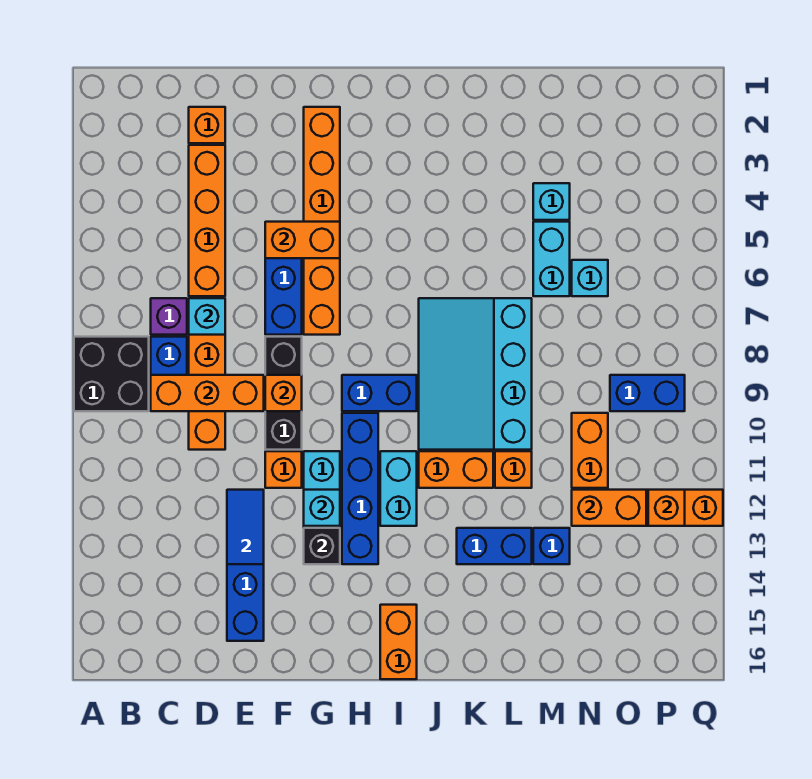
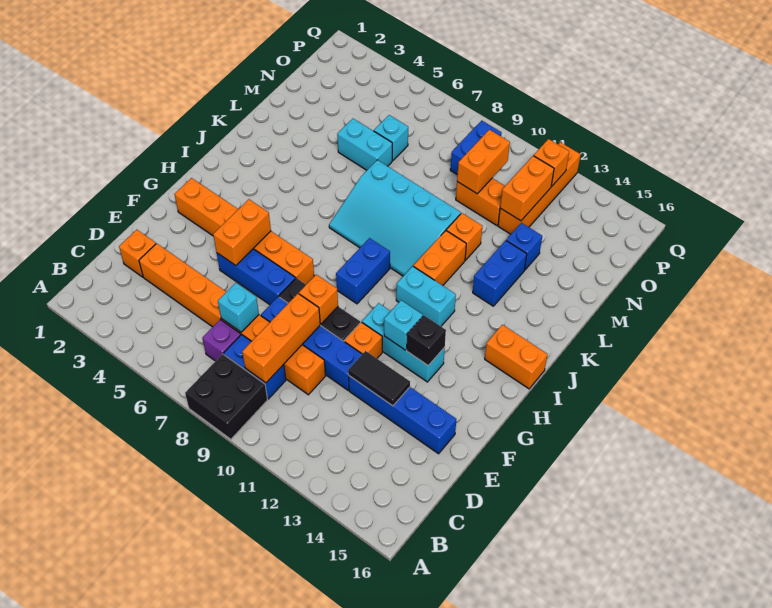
blue 1x2 tile [227,490,264,564] -> black 1x2 tile [348,351,410,406]
blue 1x4 brick [342,413,378,564] -> blue 1x4 brick moved to [261,297,362,390]
cyan 1x1 brick [533,183,570,220] -> none
none -> orange 1x2 brick [457,130,510,194]

